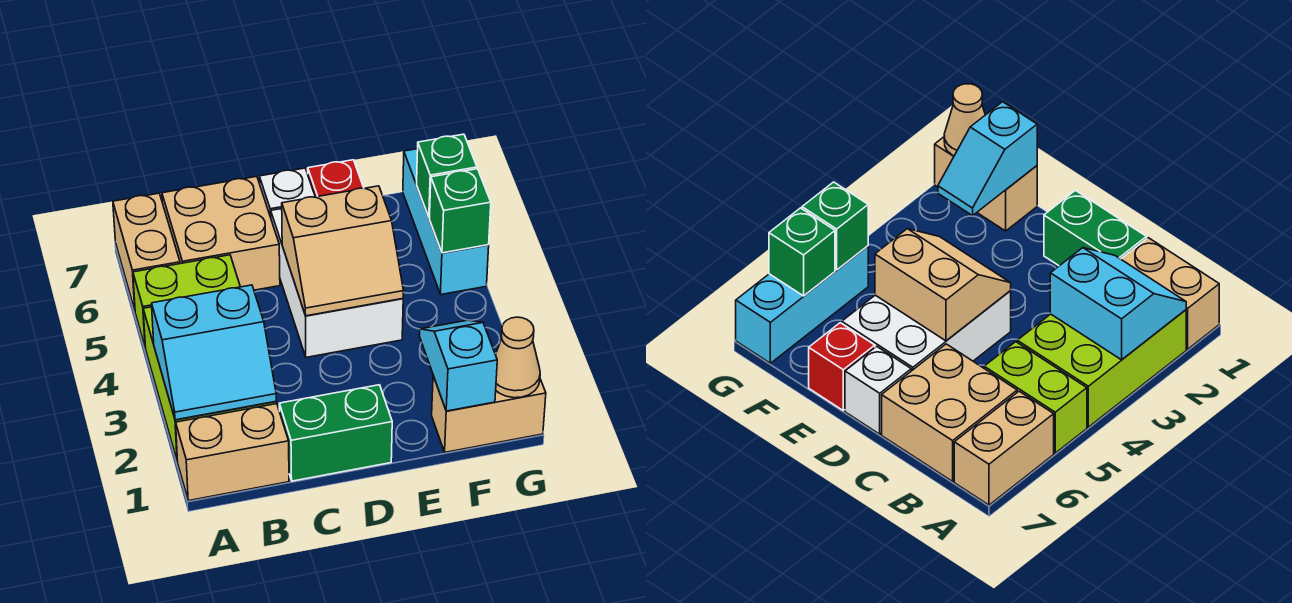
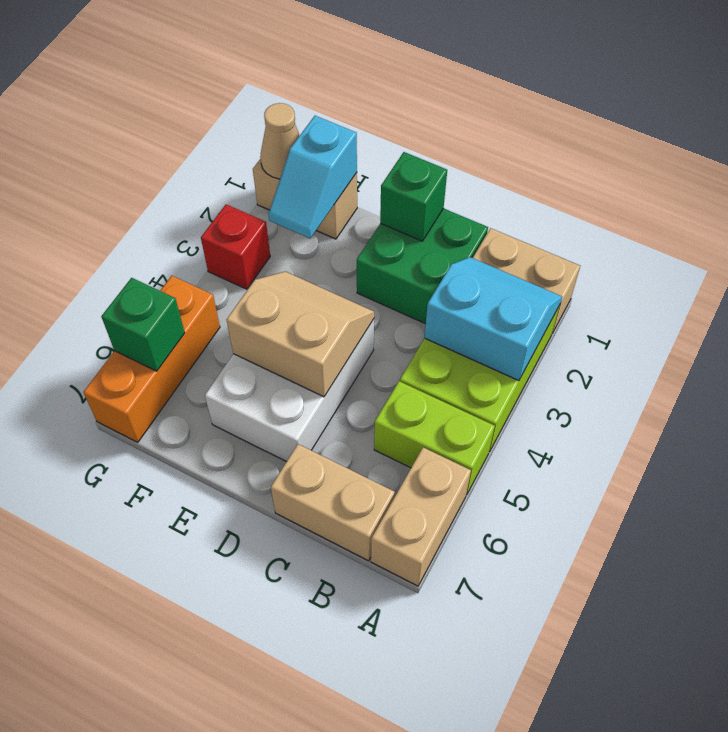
tan 2x2 brick [162,177,280,290] -> tan 1x2 brick [271,444,395,561]
green 1x2 brick [279,385,392,481] -> green 2x2 brick [357,208,488,324]
white 1x1 brick [259,168,315,217] -> none
red 1x1 brick [308,160,364,197] -> red 1x1 brick moved to [201,204,270,289]
cyan 1x3 brick [403,149,489,295] -> orange 1x3 brick [84,276,220,442]
green 1x1 brick [429,169,491,253] -> green 1x1 brick moved to [380,152,447,241]

